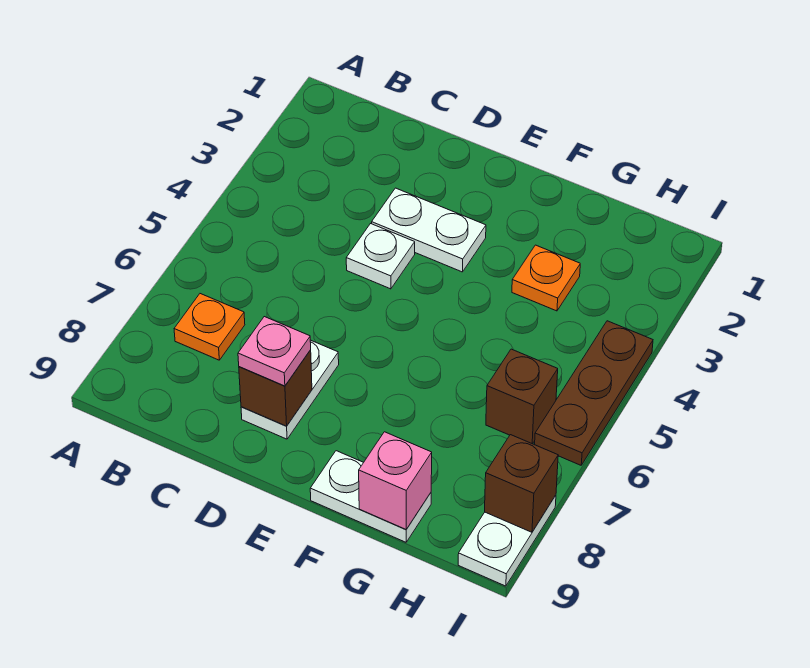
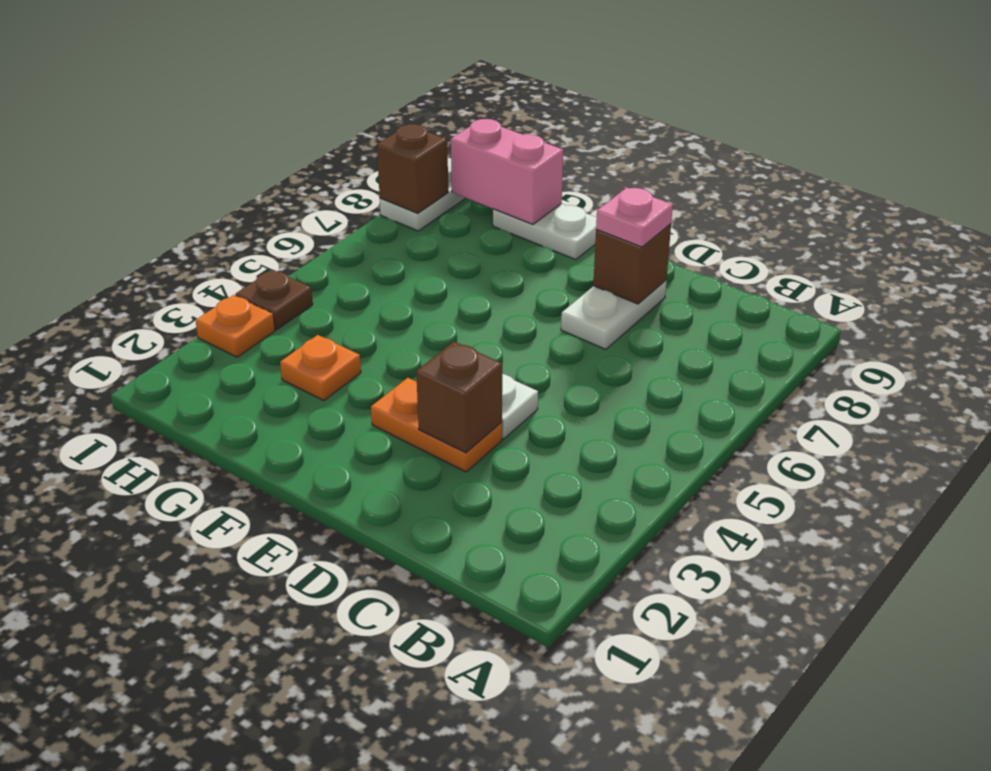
orange 1x1 plate [174,294,245,360] -> orange 1x1 plate moved to [196,295,275,357]
white 1x2 plate [372,188,486,272] -> orange 1x2 plate [371,378,502,472]
pink 1x1 brick [359,432,432,530] -> pink 1x2 brick [451,119,563,224]
brown 1x1 brick [486,349,558,444] -> brown 1x1 brick moved to [416,342,502,453]
brown 1x3 plate [535,321,653,465] -> brown 1x1 plate [236,270,313,330]

